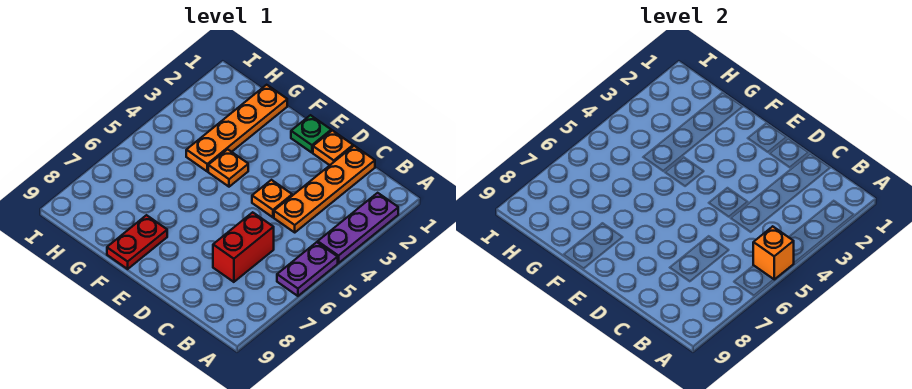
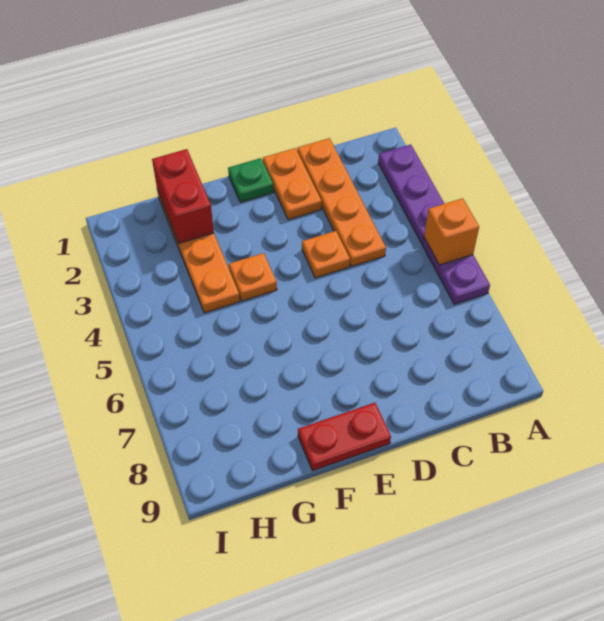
red 1x2 brick [213,212,274,282] -> red 1x2 brick moved to [152,149,214,243]
orange 1x1 plate [313,130,353,165] -> orange 1x2 plate [263,148,322,220]
red 1x2 plate [107,215,167,269] -> red 1x2 plate turned to [298,403,391,471]

